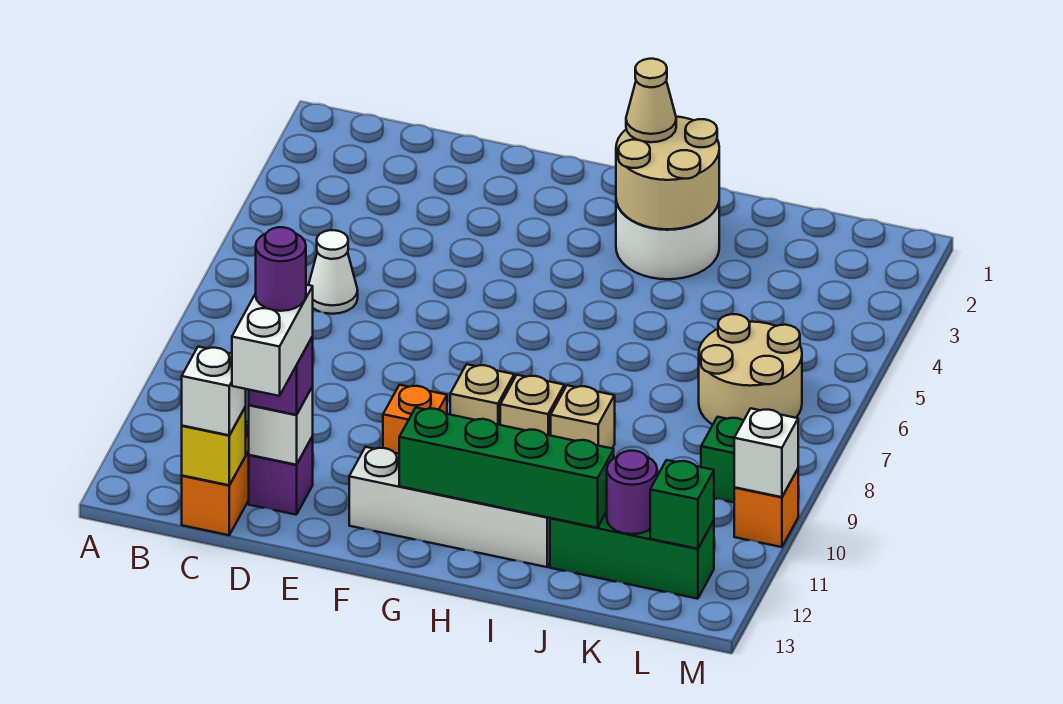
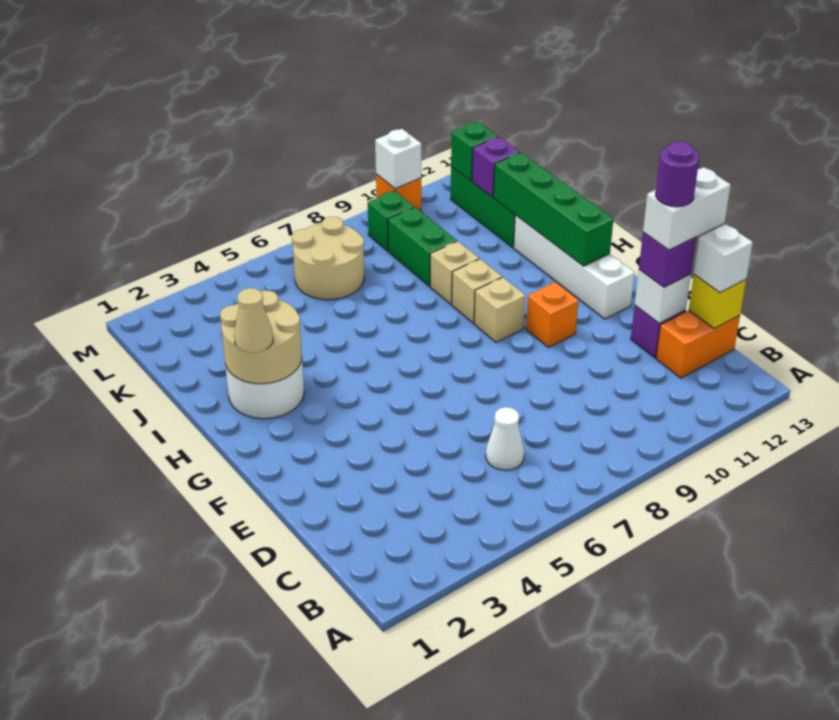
none -> green 1x2 brick [388,207,457,286]
purple 1x1 round brick [607,451,657,534] -> purple 1x1 brick [472,137,520,197]

